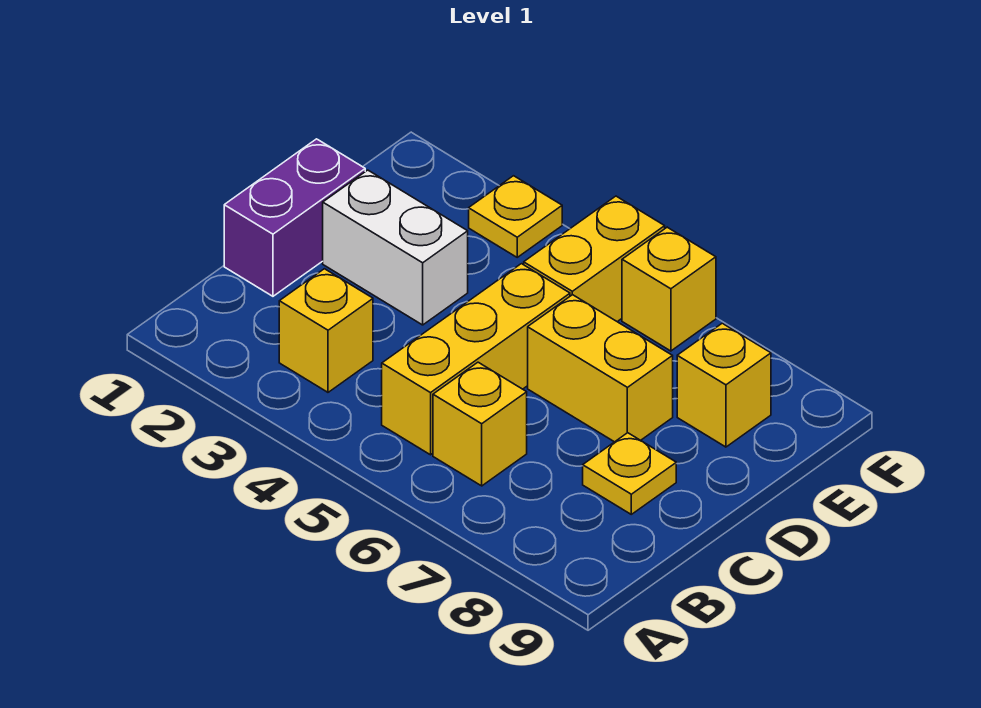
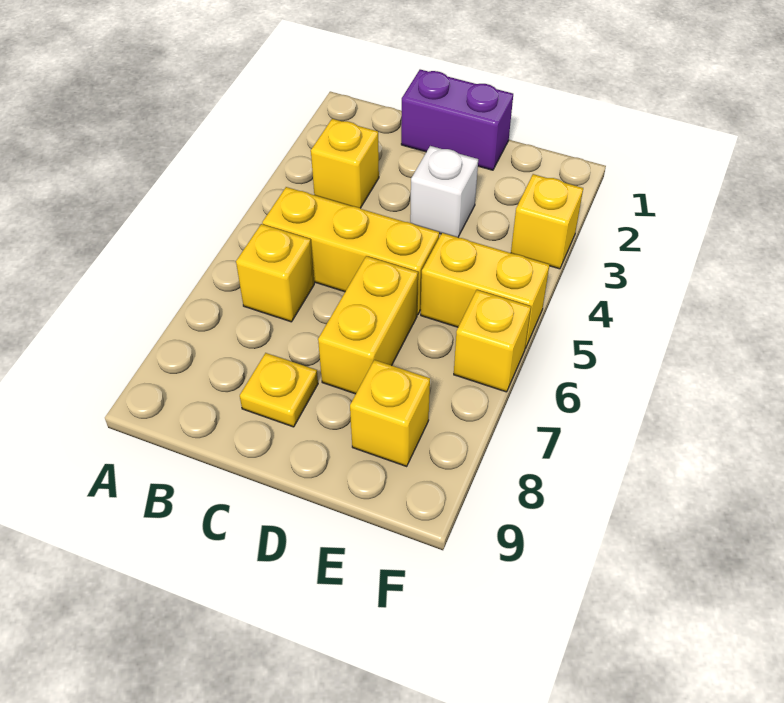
white 1x2 brick [323,170,468,325] -> white 1x1 brick [410,146,478,237]
yellow 1x1 plate [469,176,562,257] -> yellow 1x1 brick [511,174,583,269]

